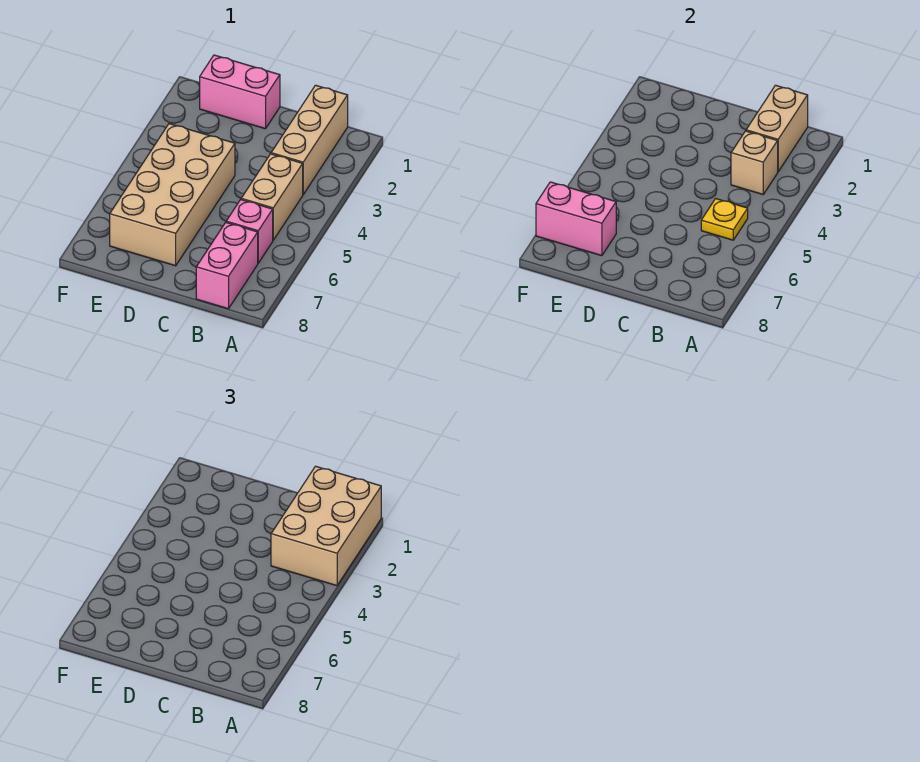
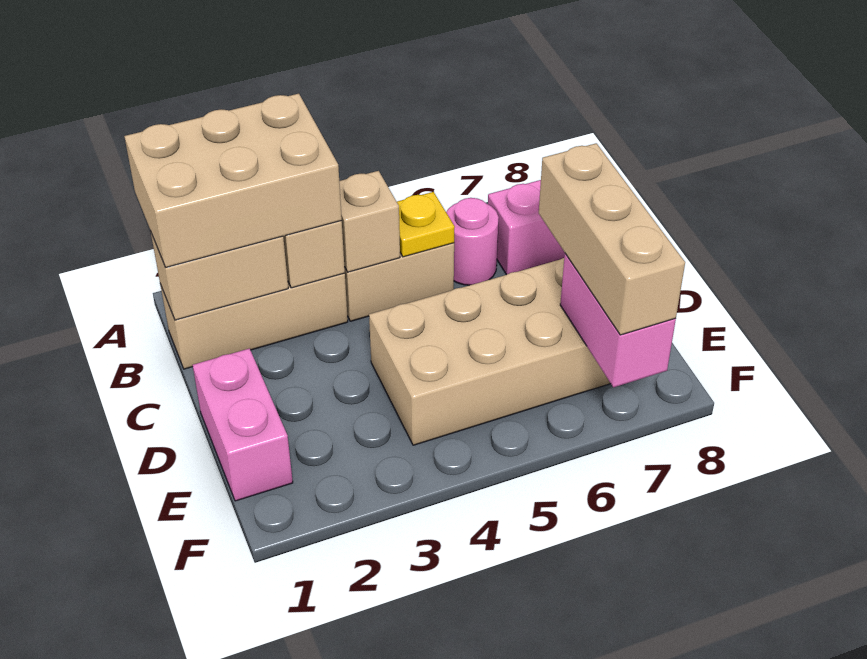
none -> tan 1x1 brick [339,171,400,272]
pink 1x1 brick [226,200,273,263] -> pink 1x1 round brick [446,198,499,285]
none -> tan 1x3 brick [539,143,685,335]

